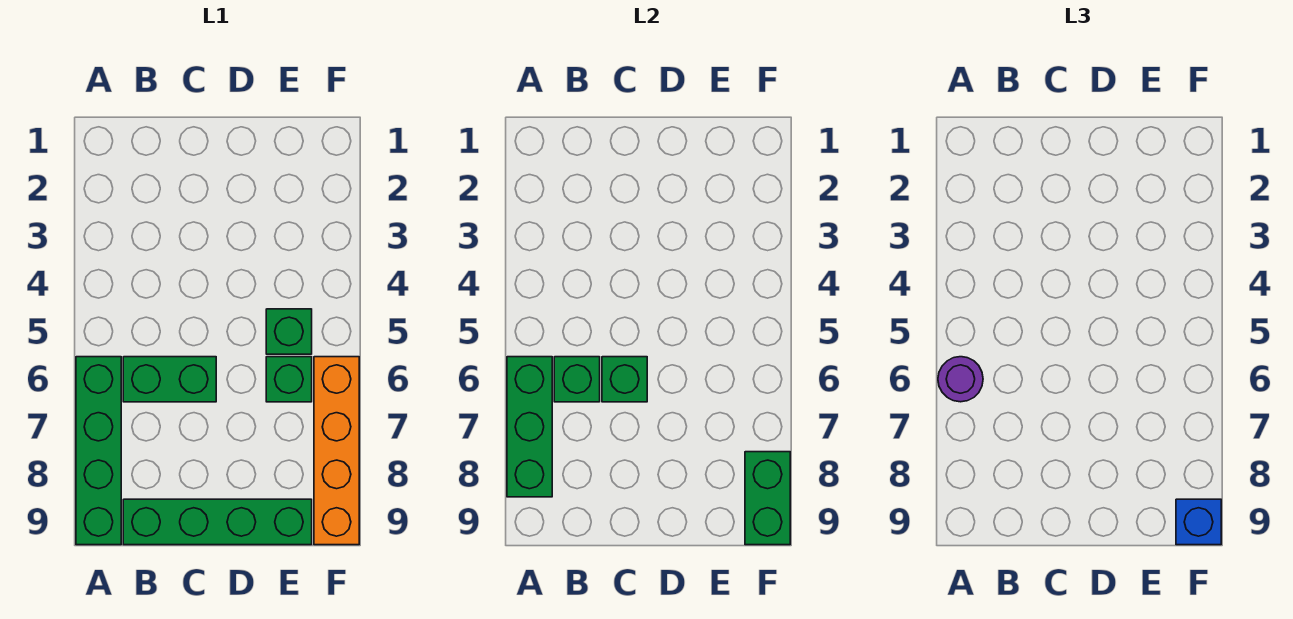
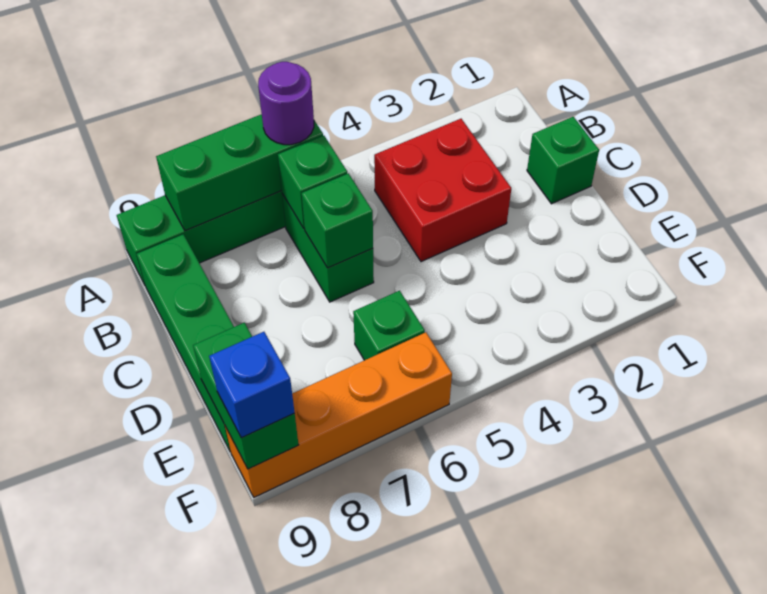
none -> red 2x2 brick [374,119,511,262]
green 1x1 brick [266,309,312,354] -> green 1x1 brick moved to [527,117,599,204]
green 1x2 brick [745,452,790,545] -> green 1x2 brick turned to [193,323,299,469]

